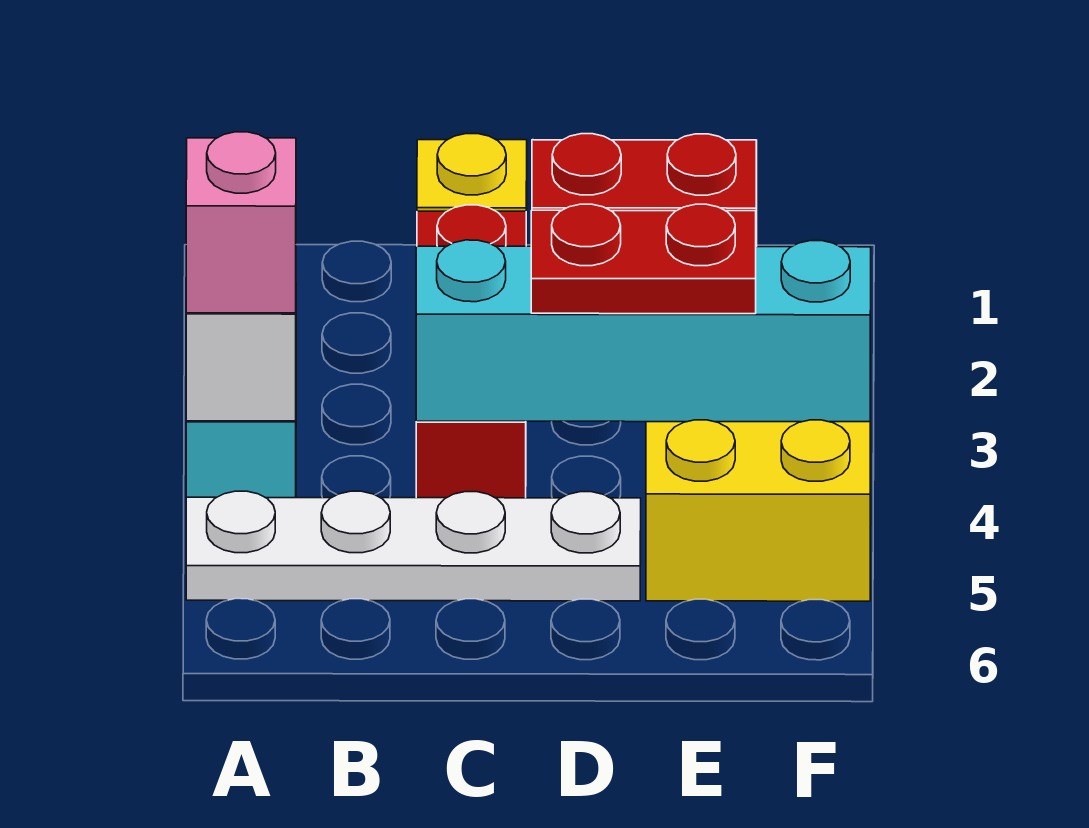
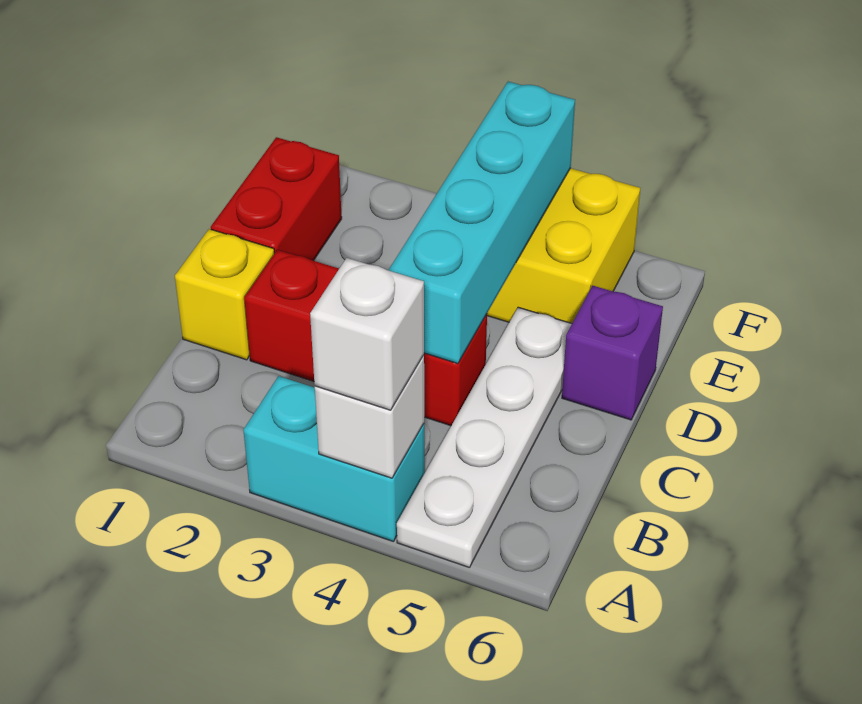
pink 1x1 brick [186,132,296,313] -> white 1x1 brick [310,258,424,410]
red 1x2 plate [531,204,756,314] -> none
none -> purple 1x1 brick [562,286,663,420]

